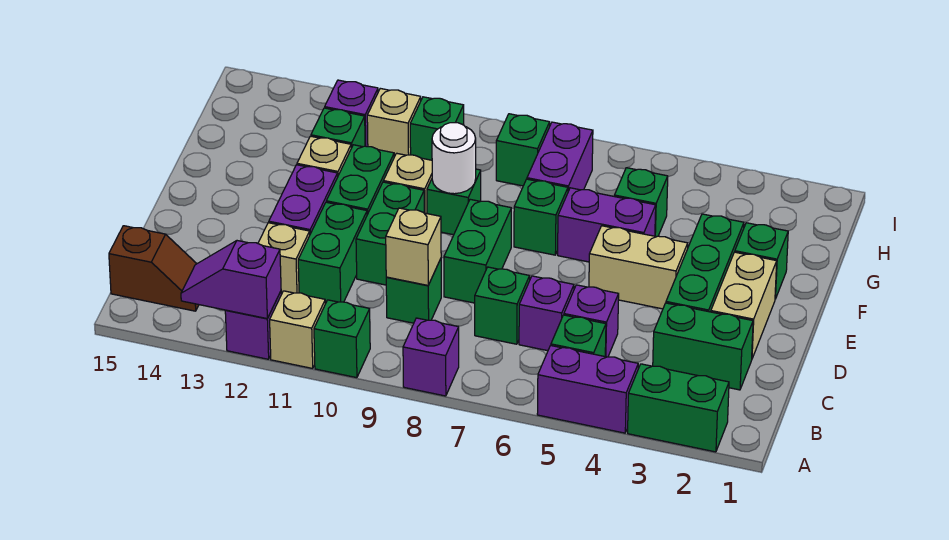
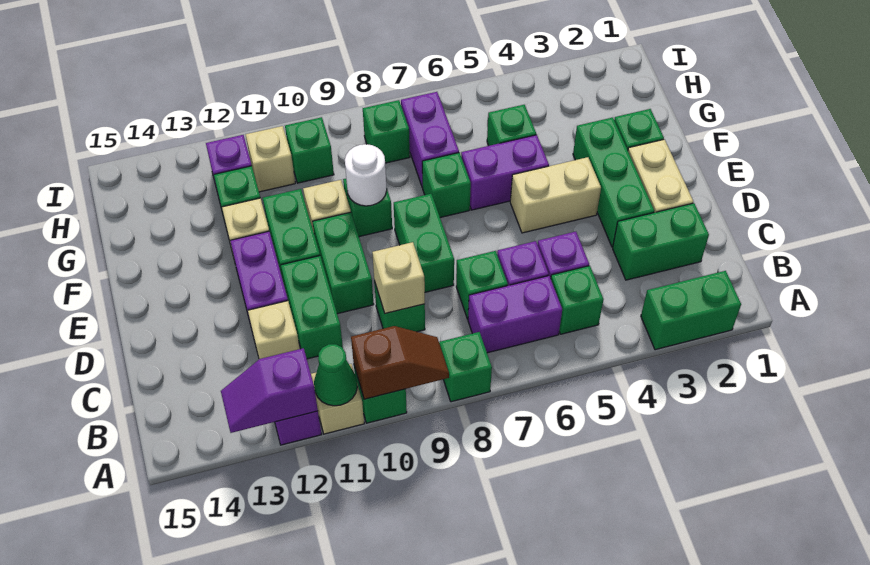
purple 1x2 brick [537,346,638,433] -> purple 1x2 brick moved to [468,276,562,353]
purple 1x1 brick [403,318,459,396] -> green 1x1 brick [439,332,492,402]
none -> green 1x1 cone [314,344,357,406]
brown 1x2 slope [109,226,199,311] -> brown 1x2 slope moved to [351,326,449,399]

